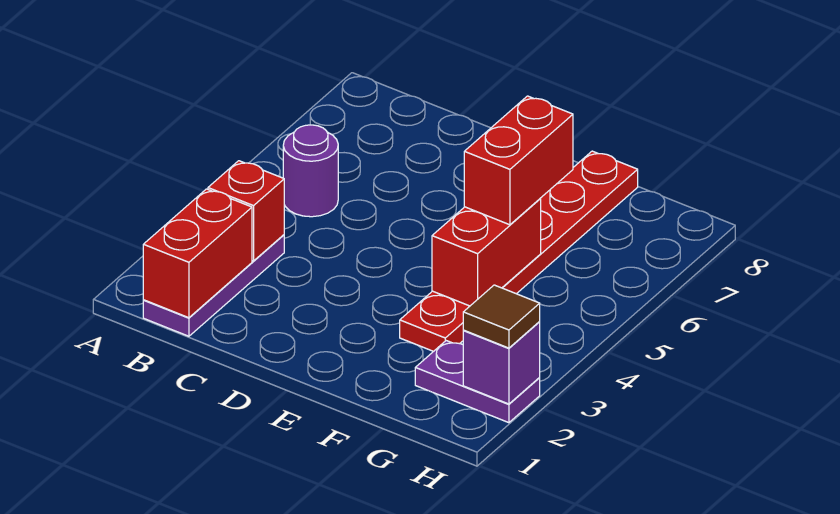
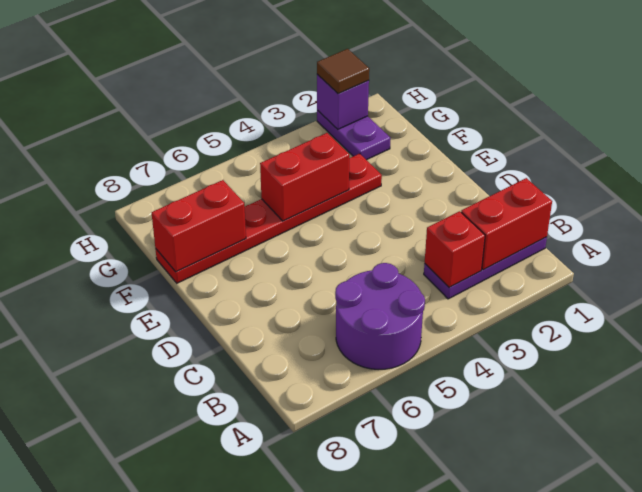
purple 1x1 round brick [283,125,338,217] -> purple 2x2 round brick [335,263,425,370]
red 1x2 brick [464,96,573,225] -> red 1x2 brick moved to [152,180,246,272]

